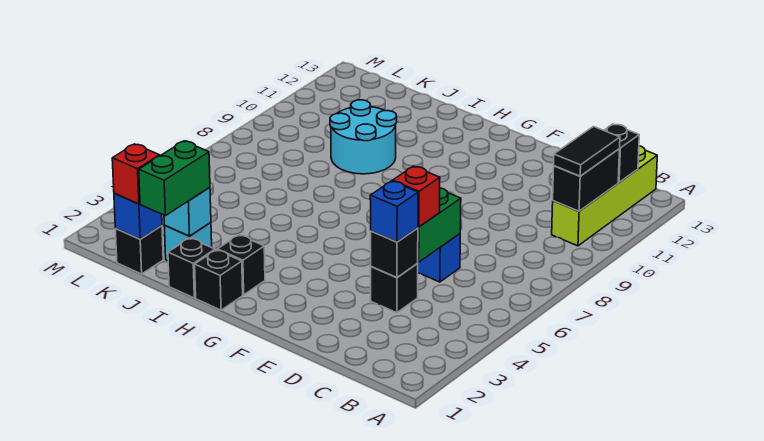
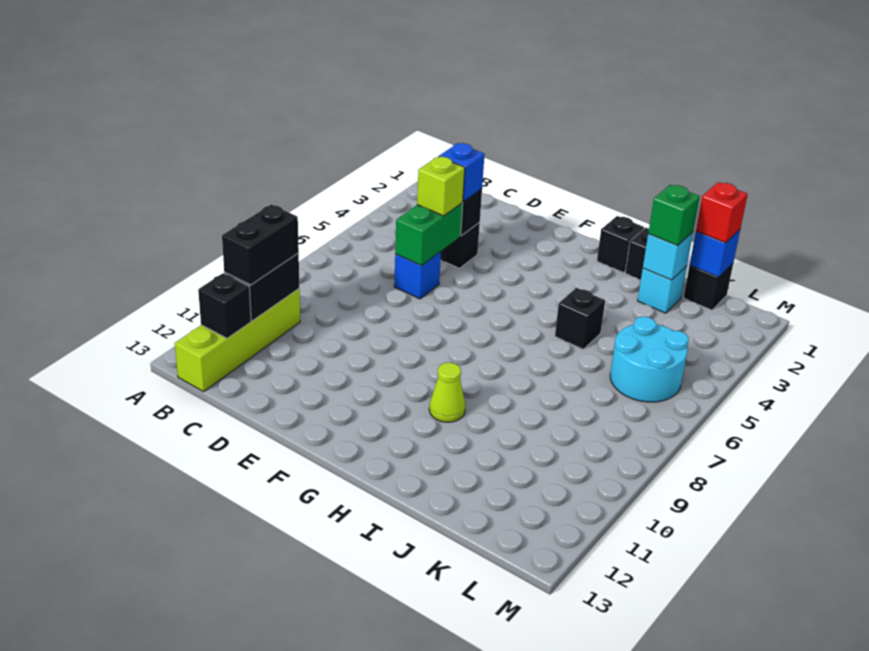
black 1x2 tile [554,127,620,176] -> black 1x2 brick [222,205,299,285]
red 1x1 brick [393,166,440,227] -> lime 1x1 brick [417,157,465,216]
black 1x1 brick [217,235,265,295] -> black 1x1 brick moved to [555,288,605,349]
none -> lime 1x1 cone [429,363,465,422]
cyan 2x2 round brick [330,100,397,174] -> cyan 2x2 round brick moved to [610,317,689,402]
green 1x2 brick [139,141,210,216] -> green 1x1 brick [648,185,700,245]

